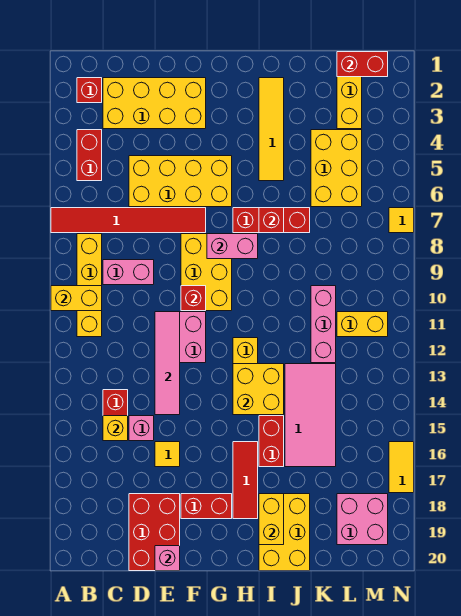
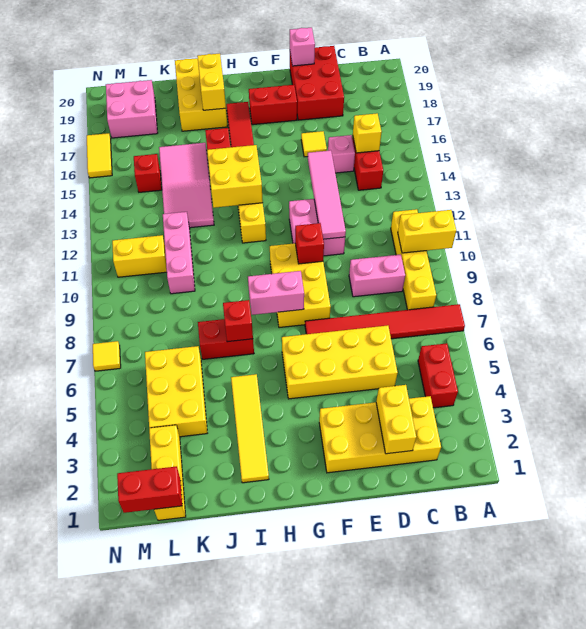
red 1x1 brick [77,78,102,103] -> red 1x1 brick moved to [134,154,162,192]
none -> yellow 1x2 brick [376,385,416,454]
red 1x3 brick [233,208,310,233] -> red 1x2 brick [198,319,254,359]

